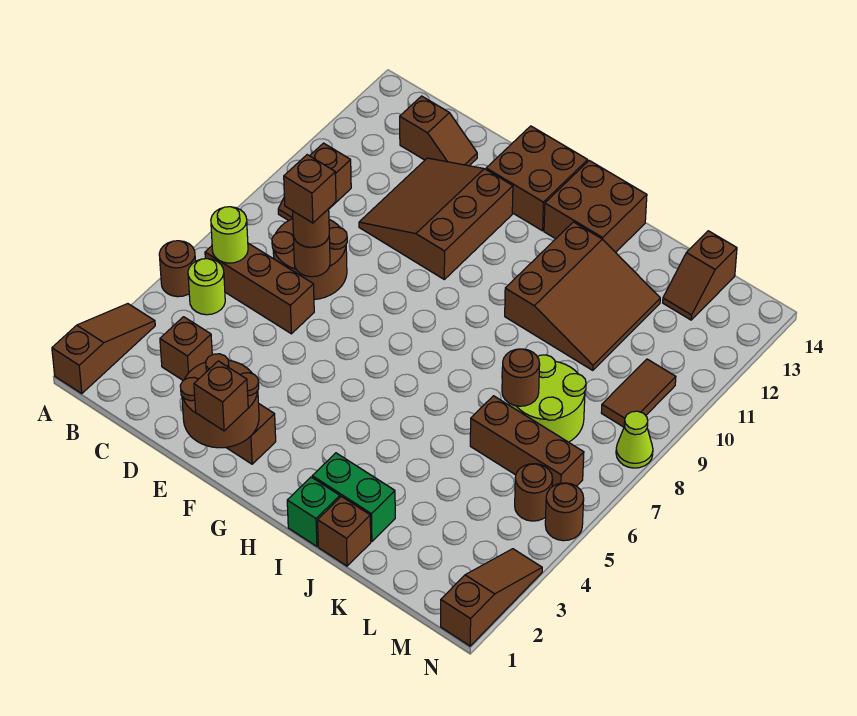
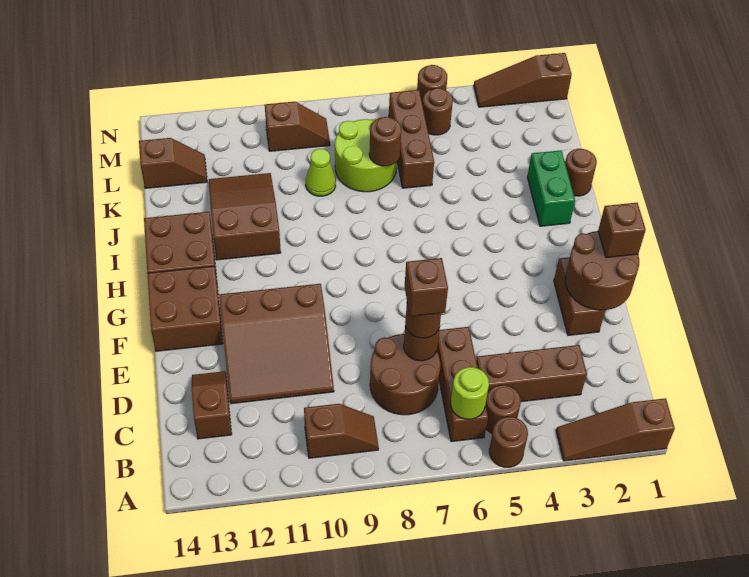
lime 1x1 round brick [188,259,225,315] -> brown 1x1 round brick [486,385,521,433]
brown 1x1 brick [160,317,212,380] -> brown 1x3 brick [476,345,587,402]
green 1x1 brick [287,477,340,546] -> none
brown 3x3 slope [505,222,660,370] -> brown 2x3 slope [209,173,281,260]
brown 1x1 brick [318,496,371,566] -> brown 1x1 round brick [565,149,597,196]
brown 1x2 tile [601,359,676,427] -> brown 1x2 slope [265,102,330,151]
lime 1x1 cone [616,411,653,468] -> lime 1x1 cone moved to [306,149,336,196]

